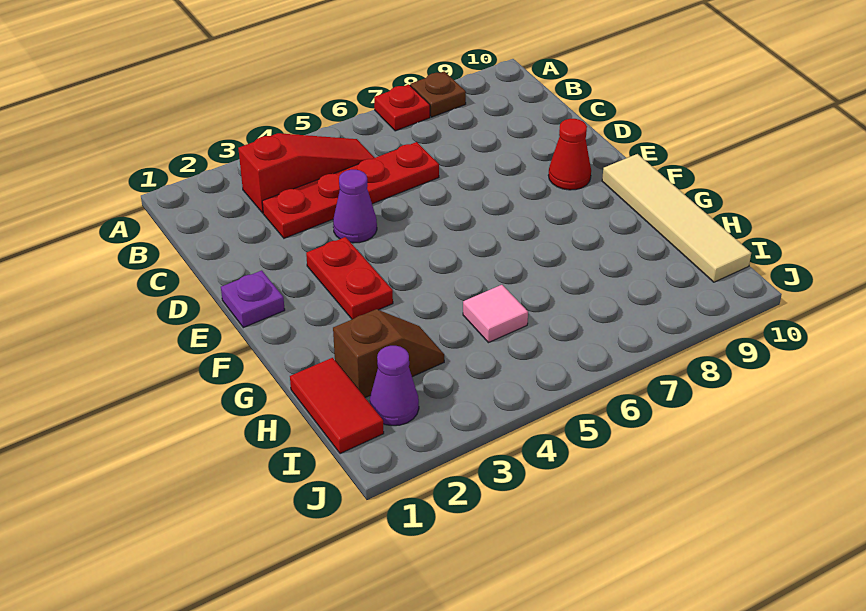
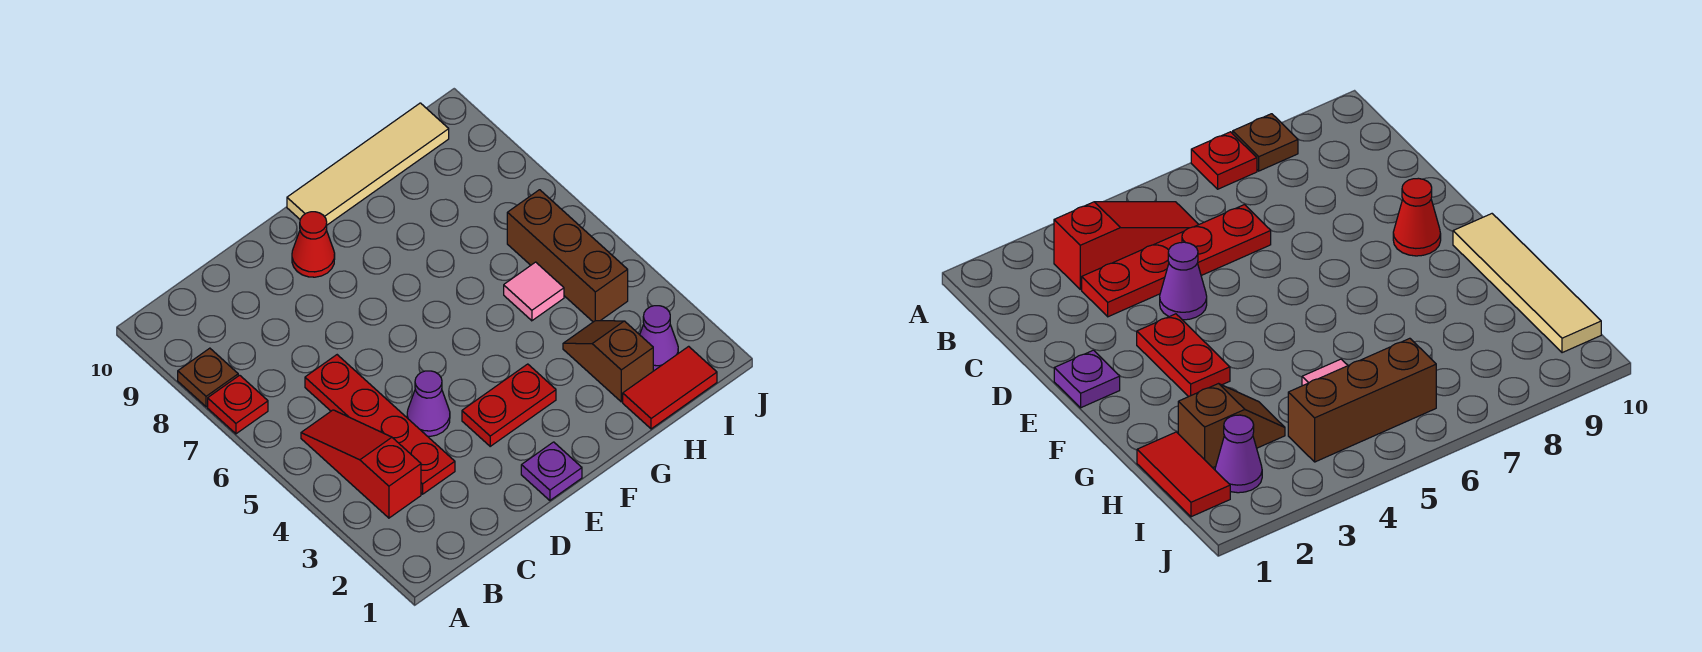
none -> brown 1x3 brick [507,190,628,322]

